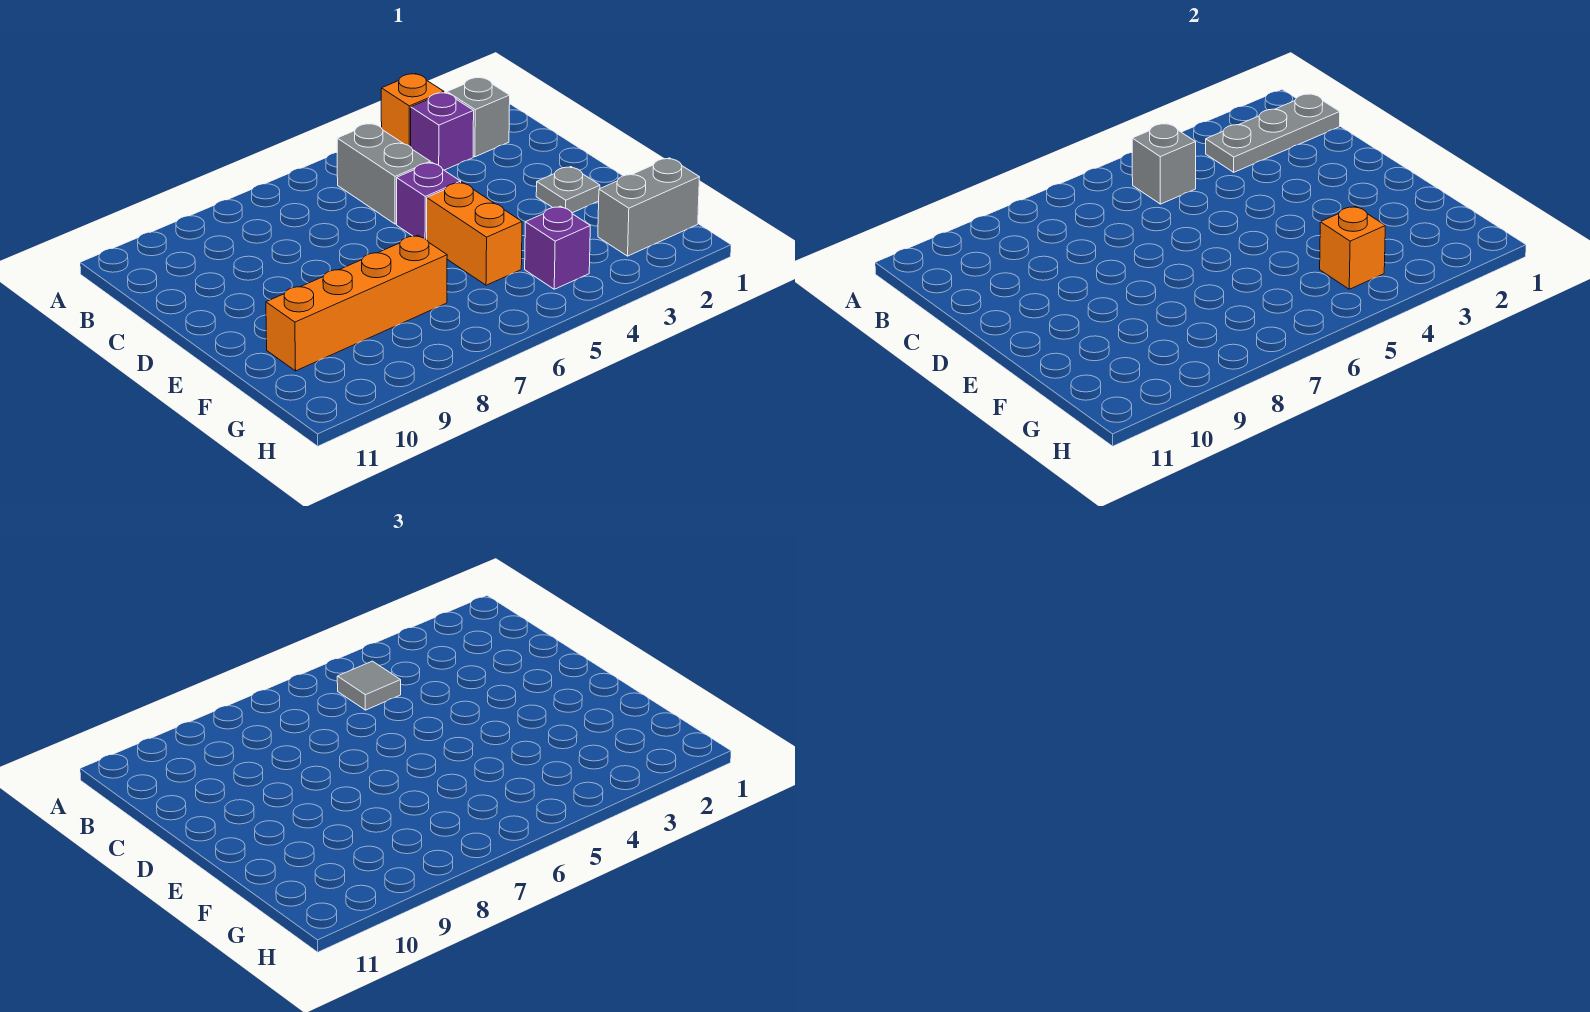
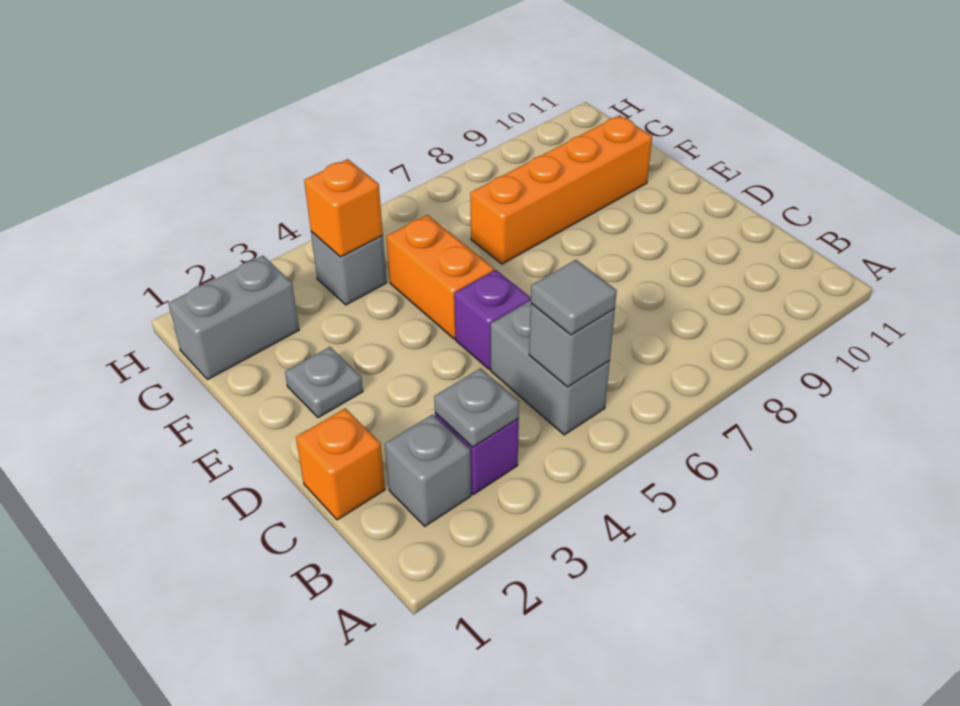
orange 1x1 brick [381,74,444,147] -> orange 1x1 brick moved to [296,408,385,520]
grey 1x3 plate [1206,94,1340,172] -> grey 1x1 plate [434,368,519,447]
purple 1x1 brick [525,206,590,289] -> grey 1x1 brick [311,232,386,305]

